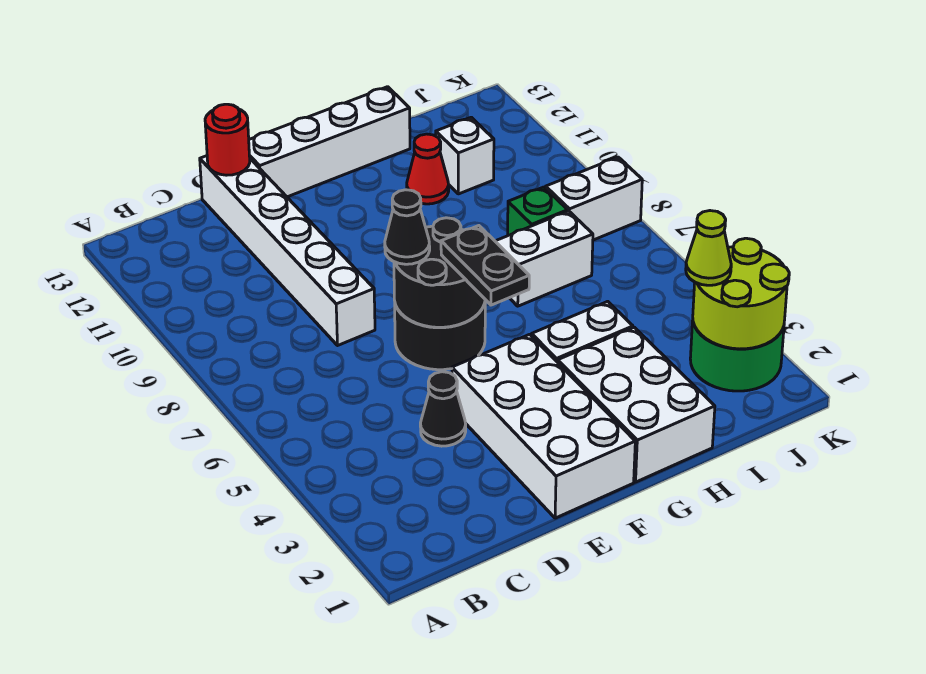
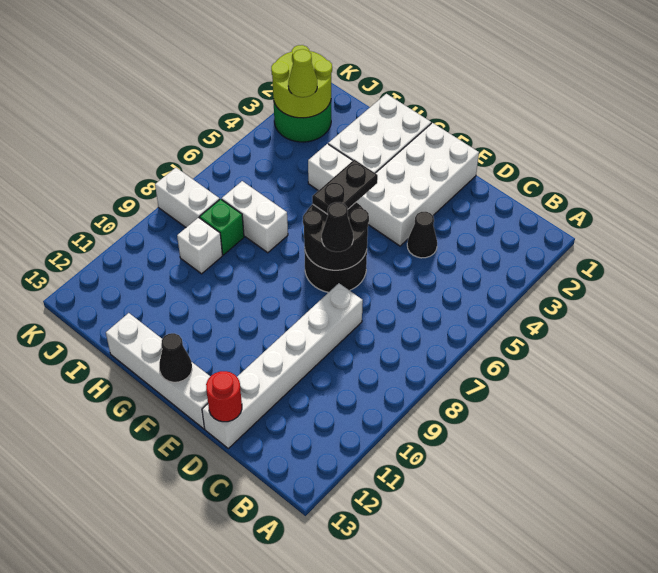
none -> black 1x1 cone [159,333,192,382]
red 1x1 cone [407,134,449,204] -> none
white 1x1 brick [436,117,494,194] -> white 1x1 brick moved to [177,217,222,274]

